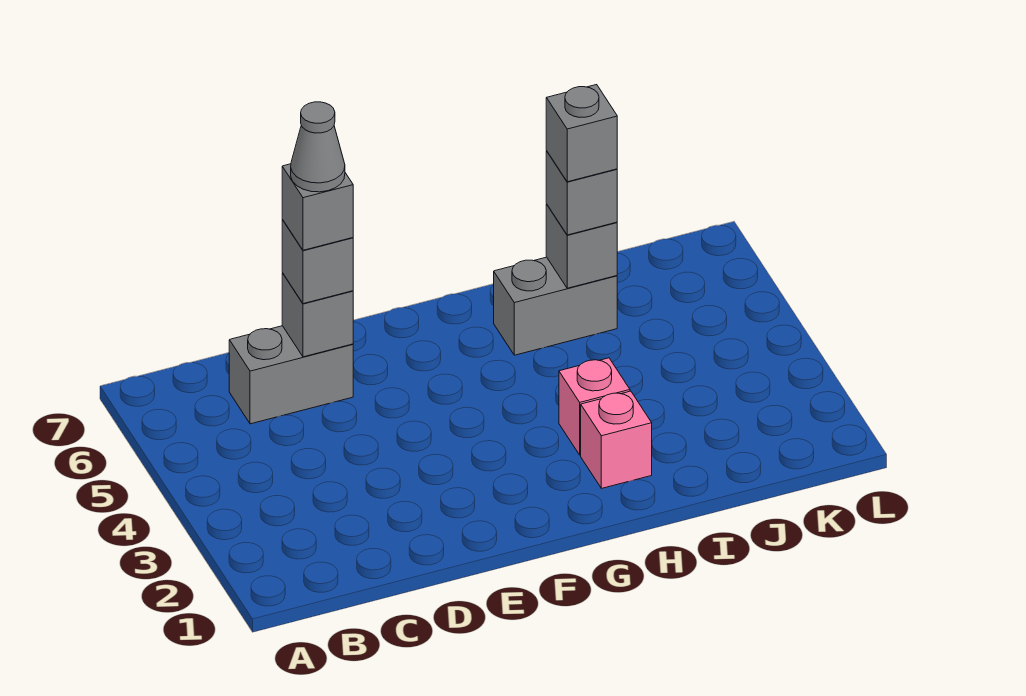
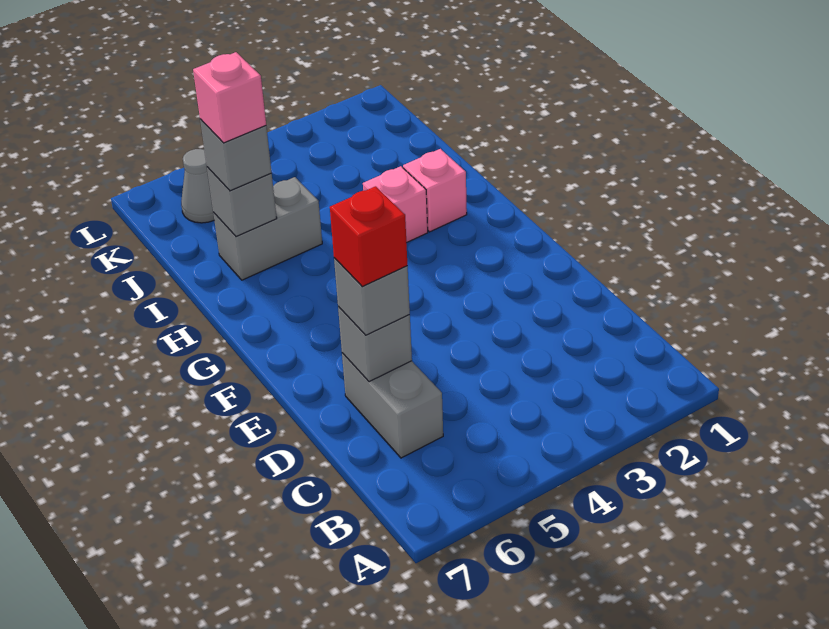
grey 1x1 brick [282,164,353,250] -> red 1x1 brick [330,186,408,287]
grey 1x1 cone [291,102,345,192] -> grey 1x1 cone moved to [181,149,214,223]
grey 1x2 brick [494,257,617,355] -> grey 1x2 brick turned to [213,177,322,280]
grey 1x1 brick [546,85,617,182] -> pink 1x1 brick [193,52,266,143]

